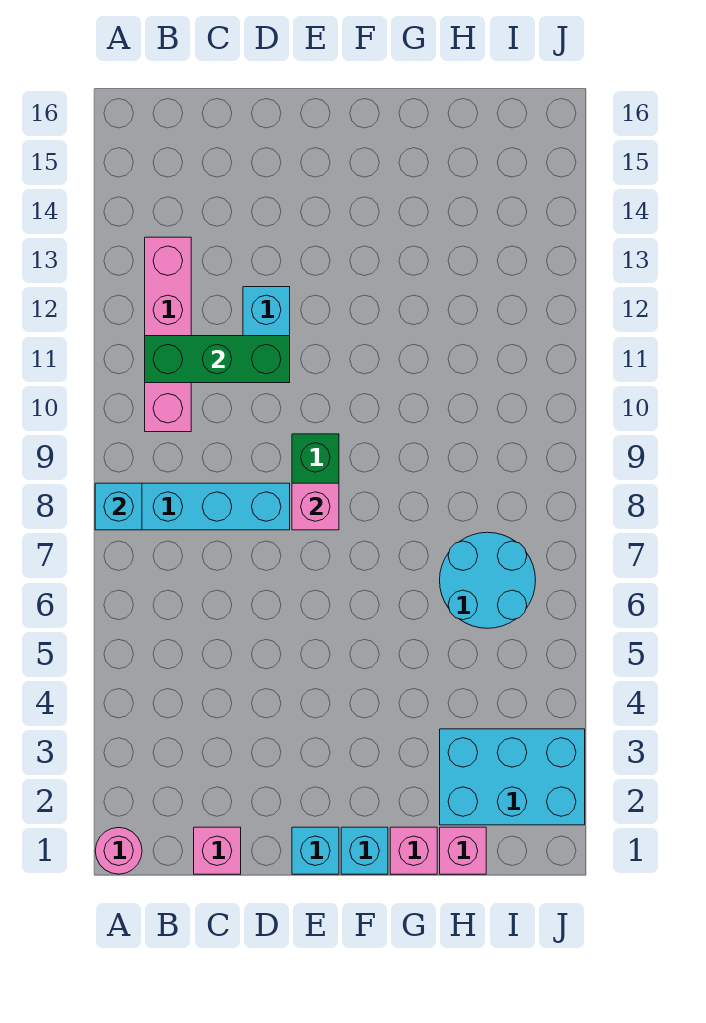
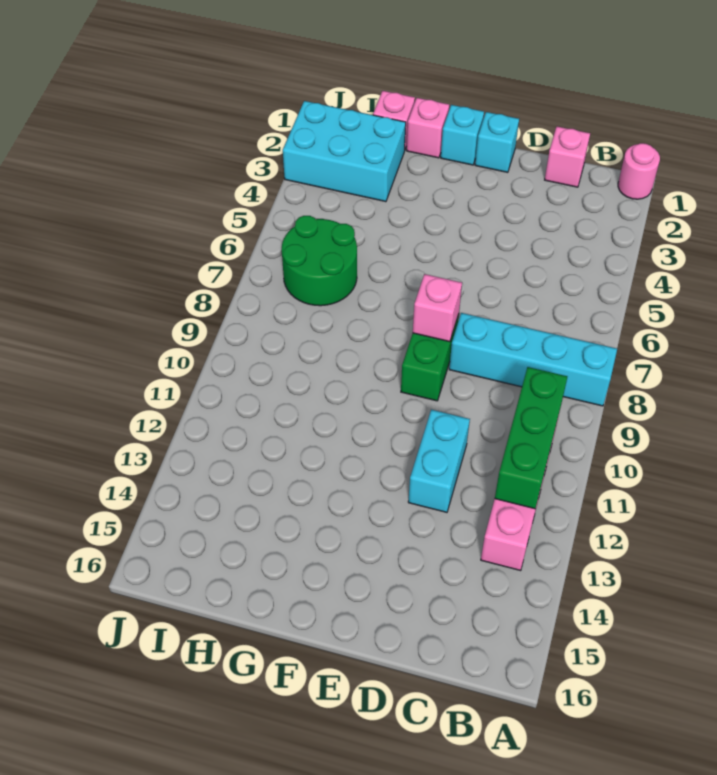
cyan 1x1 brick [95,483,142,530] -> none
green 1x3 brick [145,336,290,383] -> green 1x3 brick turned to [495,367,567,509]
cyan 2x2 round brick [440,532,536,628] -> green 2x2 round brick [282,216,357,306]

